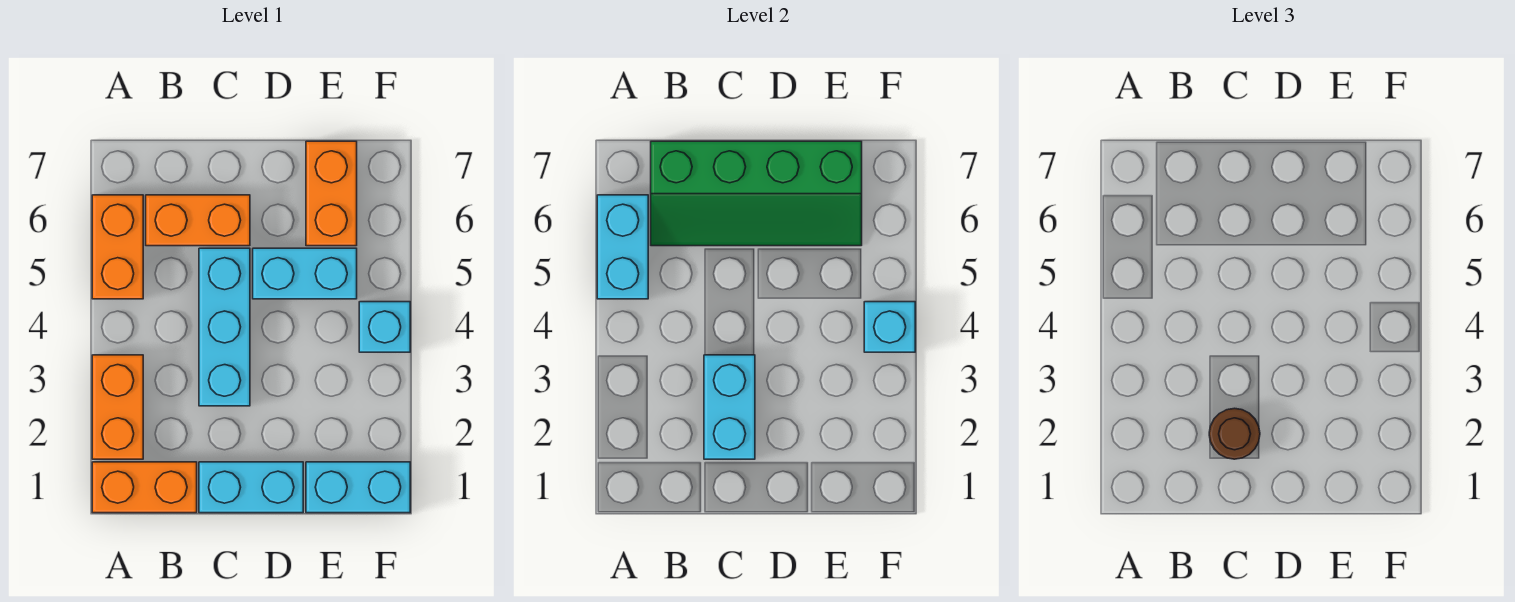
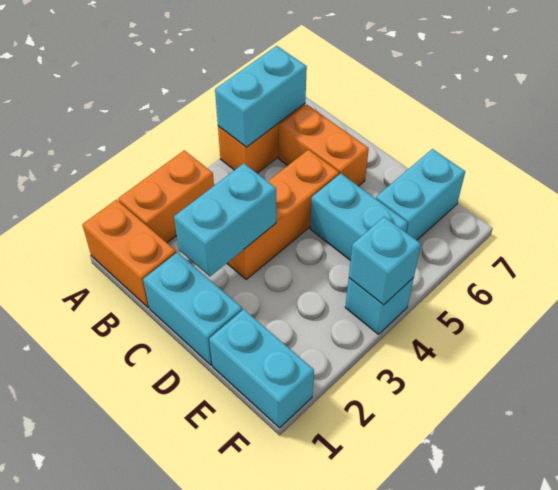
green 2x4 slope [651,141,862,246] -> none
brown 1x1 round brick [1209,408,1260,459] -> none
cyan 1x3 brick [199,248,250,406] -> orange 1x3 brick [227,150,339,279]
orange 1x2 brick [306,141,357,246] -> cyan 1x2 brick [376,149,465,240]

